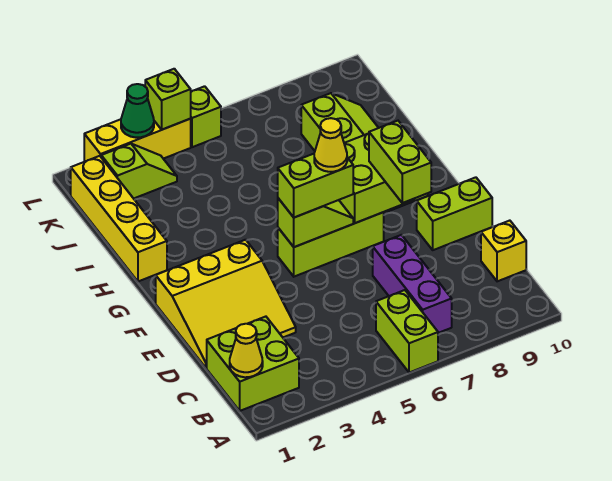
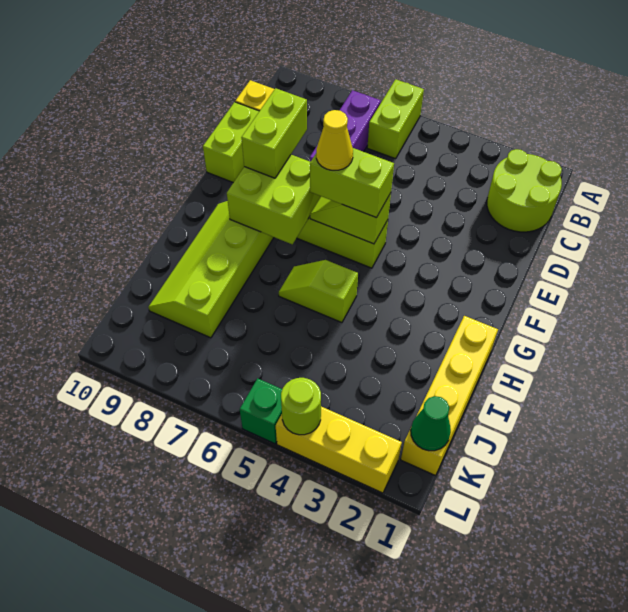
lime 2x2 brick [207,317,299,411] -> lime 2x2 round brick [487,149,562,232]
yellow 1x1 cone [230,324,263,377] -> none
yellow 3x3 slope [156,240,296,368] -> none
lime 1x2 brick [417,177,492,250] -> lime 1x2 brick turned to [203,102,259,183]
lime 1x2 slope [101,144,177,199] -> lime 1x2 slope moved to [279,260,358,323]
green 1x1 cone [121,84,154,138] -> green 1x1 cone moved to [411,396,451,451]
lime 1x1 brick [145,69,191,130] -> lime 1x1 round brick [281,378,321,435]
lime 1x1 brick [190,86,221,147] -> green 1x1 brick [240,378,282,444]

